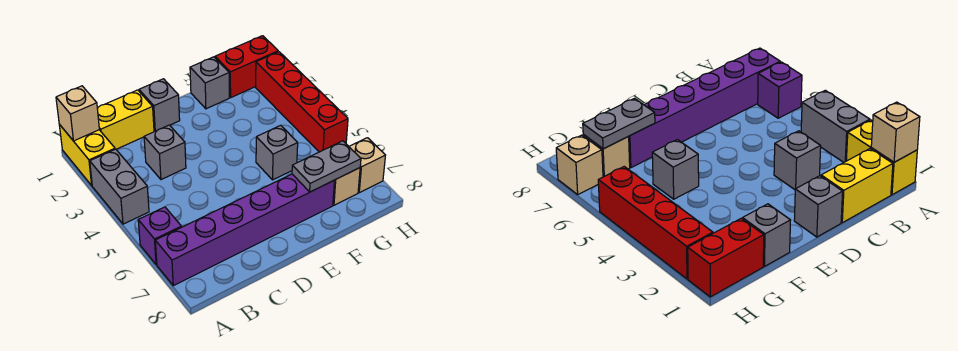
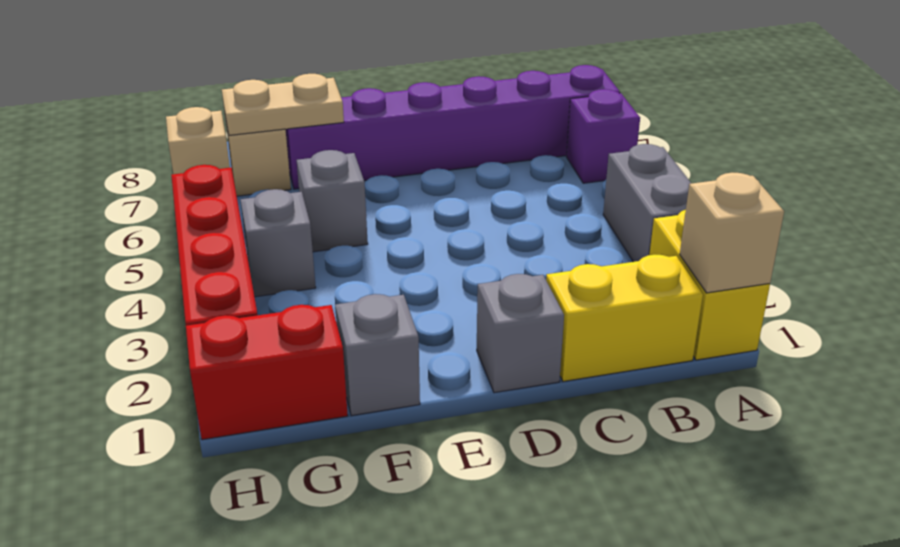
grey 1x1 brick [144,125,186,180] -> grey 1x1 brick moved to [241,189,316,297]
grey 1x2 plate [292,141,361,192] -> tan 1x2 plate [222,74,344,135]

